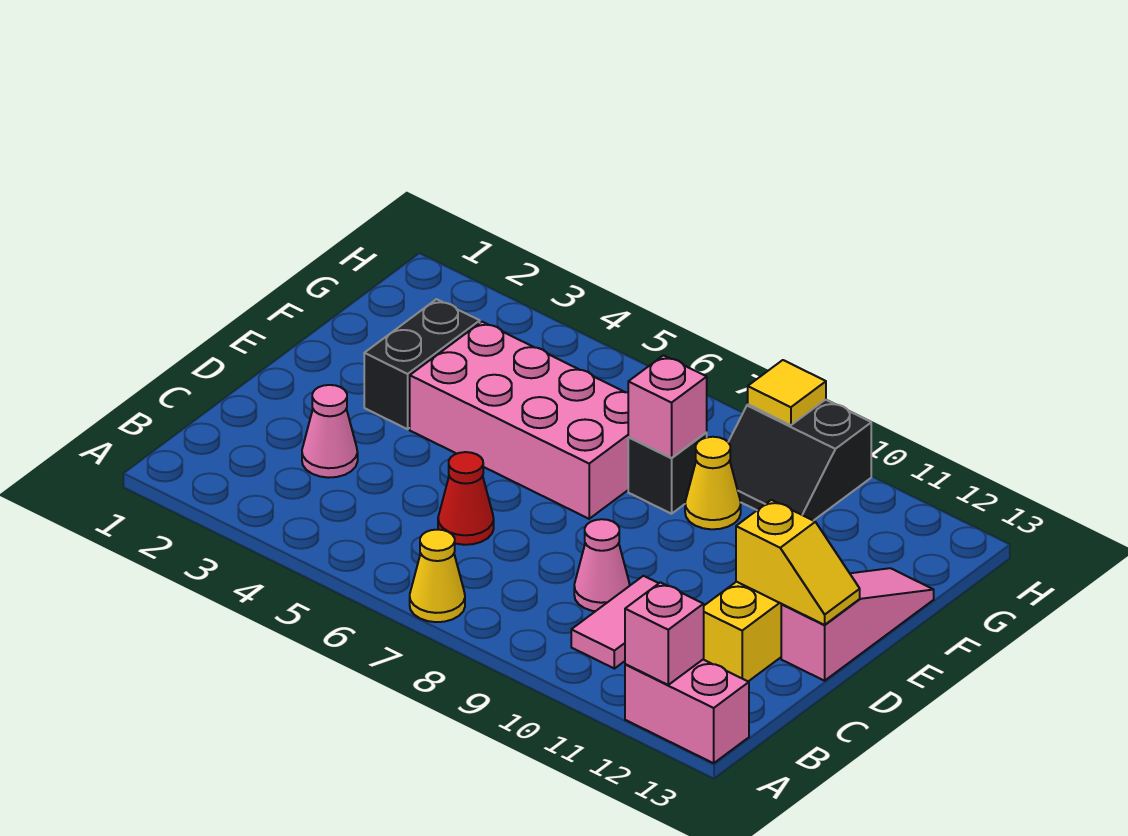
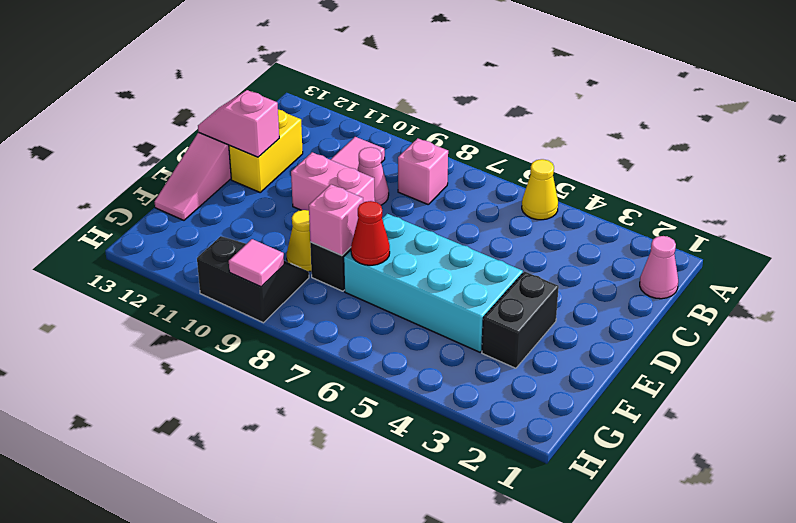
yellow 1x1 cone [410,530,465,622] -> yellow 1x1 cone moved to [522,159,558,220]
pink 1x2 brick [625,660,749,763] -> pink 1x2 brick moved to [291,152,375,211]
pink 1x1 brick [625,582,704,685] -> pink 1x1 brick moved to [398,138,448,204]
pink 1x1 cone [302,385,358,478] -> pink 1x1 cone moved to [640,236,678,299]
red 1x1 cone [438,452,494,545] -> red 1x1 cone moved to [351,201,390,265]
yellow 1x2 slope [736,500,860,625] -> pink 1x2 slope [198,90,279,157]
pink 2x4 brick [410,322,629,519] -> cyan 2x4 brick [344,214,523,352]
yellow 1x1 tile [748,360,826,425] -> pink 1x1 tile [229,239,284,287]

